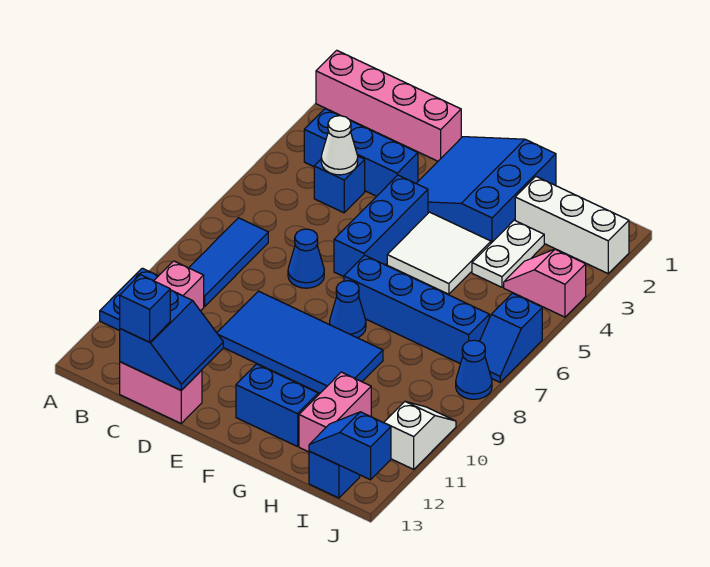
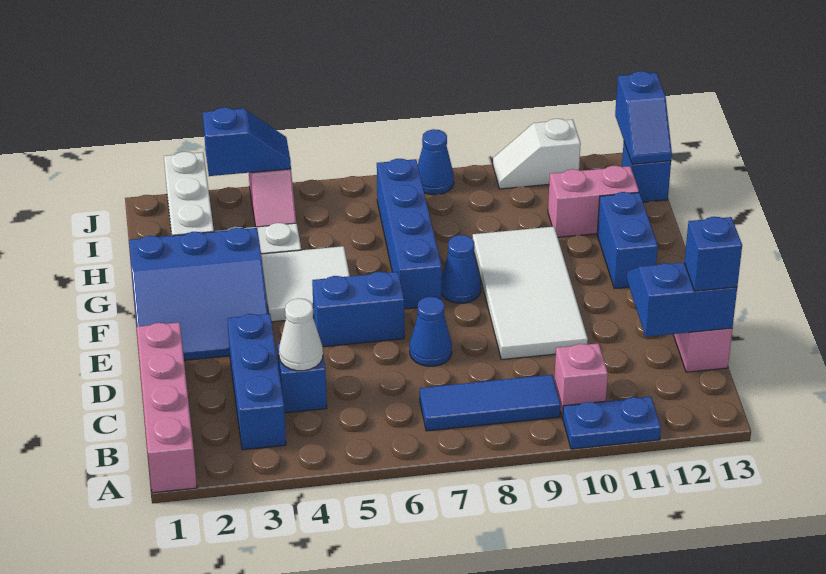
blue 2x4 tile [217,291,383,393] -> white 2x4 tile [473,227,588,360]
blue 1x3 brick [334,175,428,277] -> blue 1x2 brick [312,272,404,347]
blue 1x2 slope [480,293,542,382] -> blue 1x2 slope moved to [203,108,291,176]

